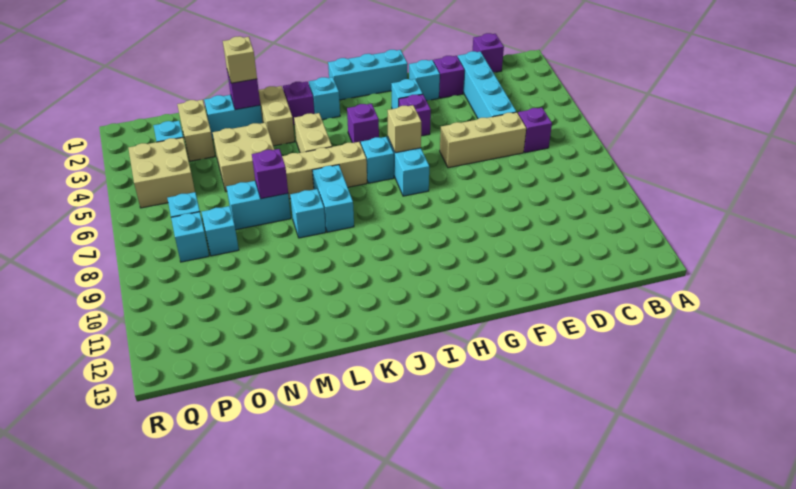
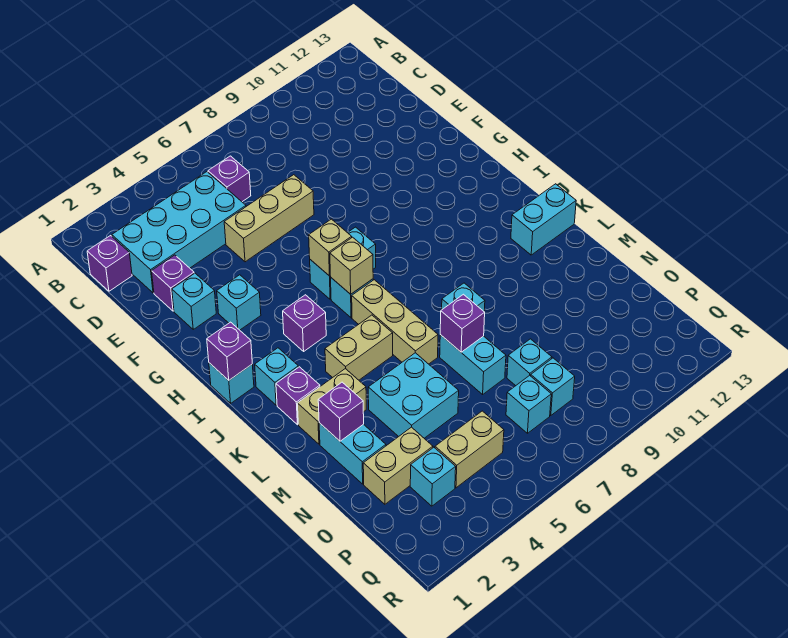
cyan 1x4 brick [458,51,516,119] -> cyan 2x4 brick [112,172,246,293]
tan 1x3 brick [440,112,526,168] -> tan 1x3 brick turned to [224,175,314,262]
cyan 1x3 brick [328,50,408,100] -> cyan 1x1 brick [209,363,254,403]
purple 1x1 brick [399,94,431,136] -> purple 1x1 brick moved to [207,322,252,380]
cyan 1x2 brick [312,165,354,232] -> cyan 1x2 brick moved to [511,184,576,255]
tan 1x1 brick [223,36,257,83] -> tan 1x1 brick moved to [330,237,373,294]
tan 2x2 brick [213,123,274,192] -> cyan 2x2 brick [368,353,459,438]
tan 2x2 brick [128,138,195,208] -> tan 1x2 brick [435,411,504,488]

